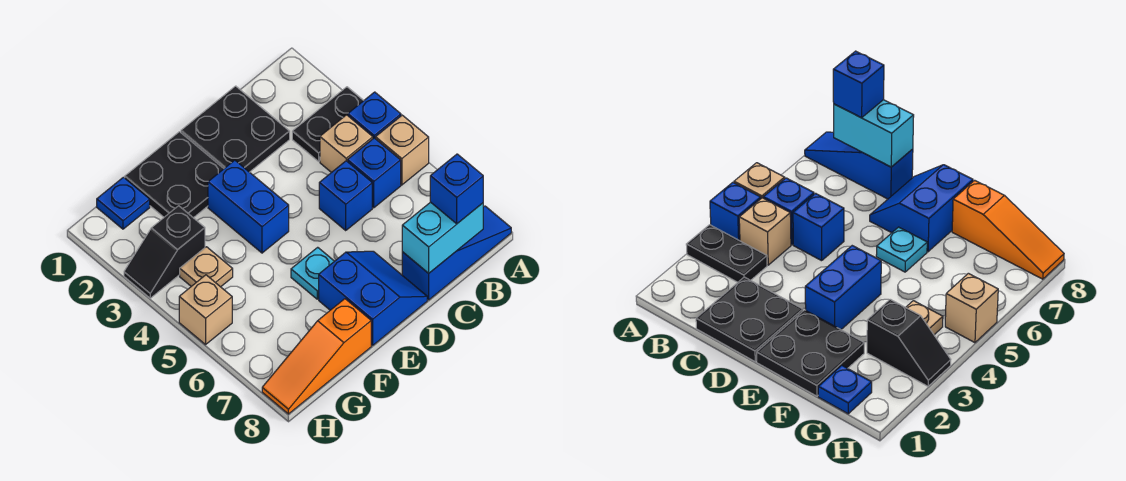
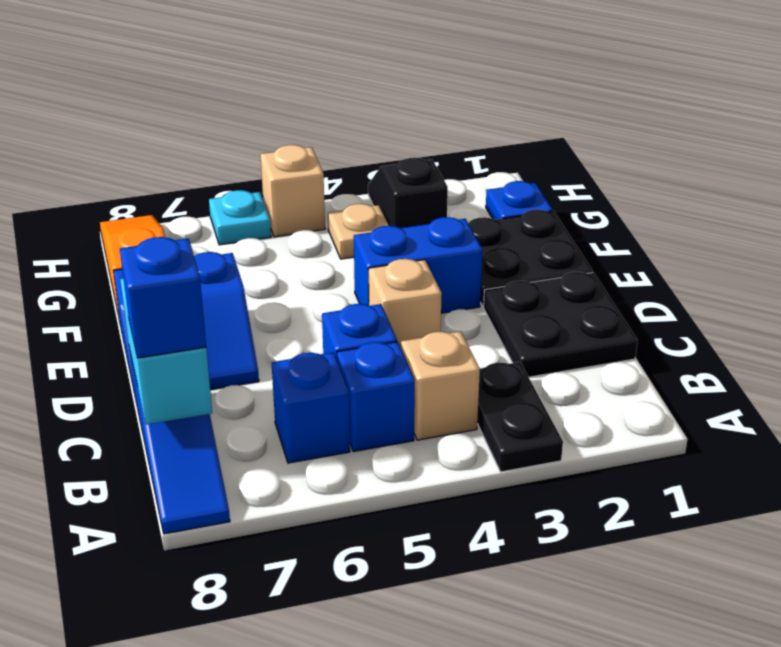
blue 1x1 brick [348,92,401,139] -> blue 1x1 brick moved to [272,352,350,463]
tan 1x1 brick [376,115,429,185] -> tan 1x1 brick moved to [368,259,442,348]
cyan 1x1 plate [291,247,334,299] -> cyan 1x1 plate moved to [209,190,271,245]

